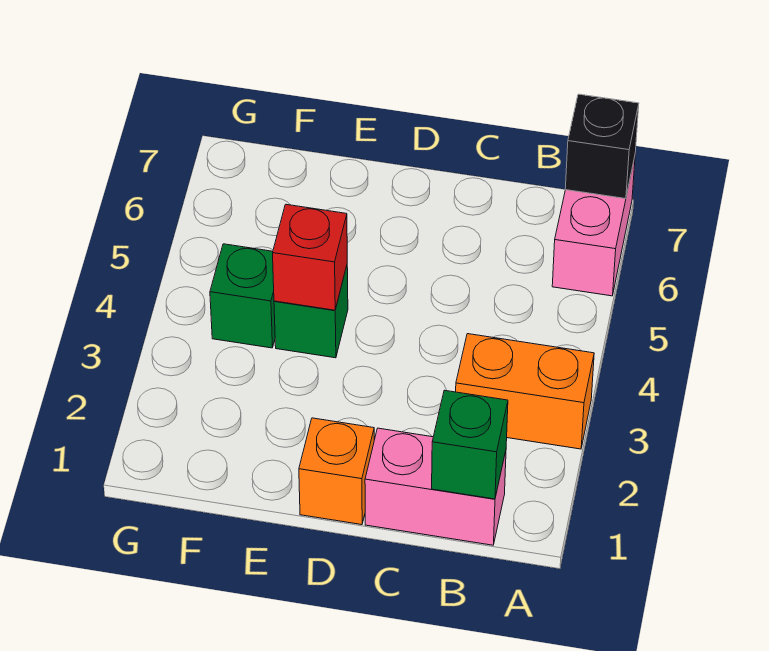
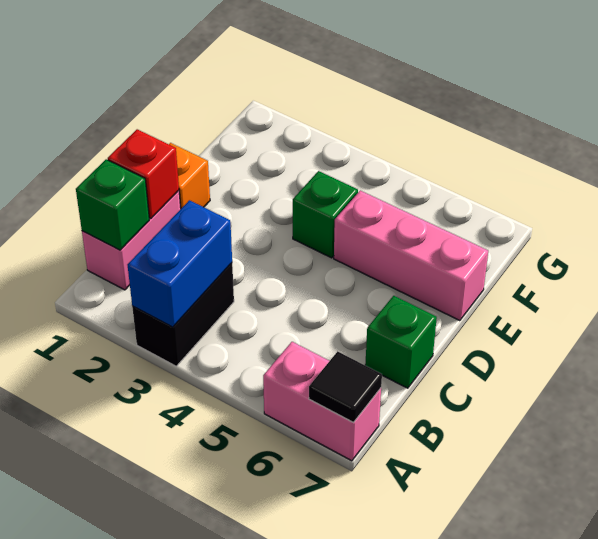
orange 1x2 brick [456,334,594,449] -> black 1x2 brick [132,263,234,366]
none -> blue 1x2 brick [128,200,232,327]
black 1x1 brick [565,94,639,199] -> black 1x1 tile [309,351,382,422]
red 1x1 brick [273,204,347,310] -> red 1x1 brick moved to [108,129,179,218]
none -> pink 1x3 brick [334,191,488,321]
green 1x1 brick [210,244,275,348] -> green 1x1 brick moved to [365,296,437,388]

